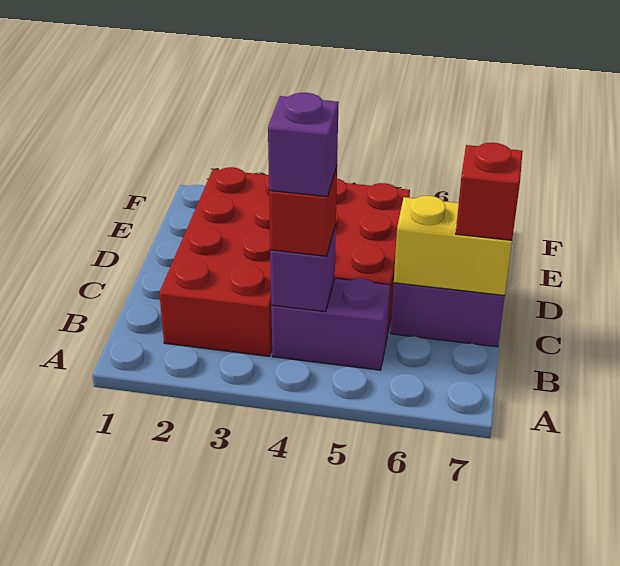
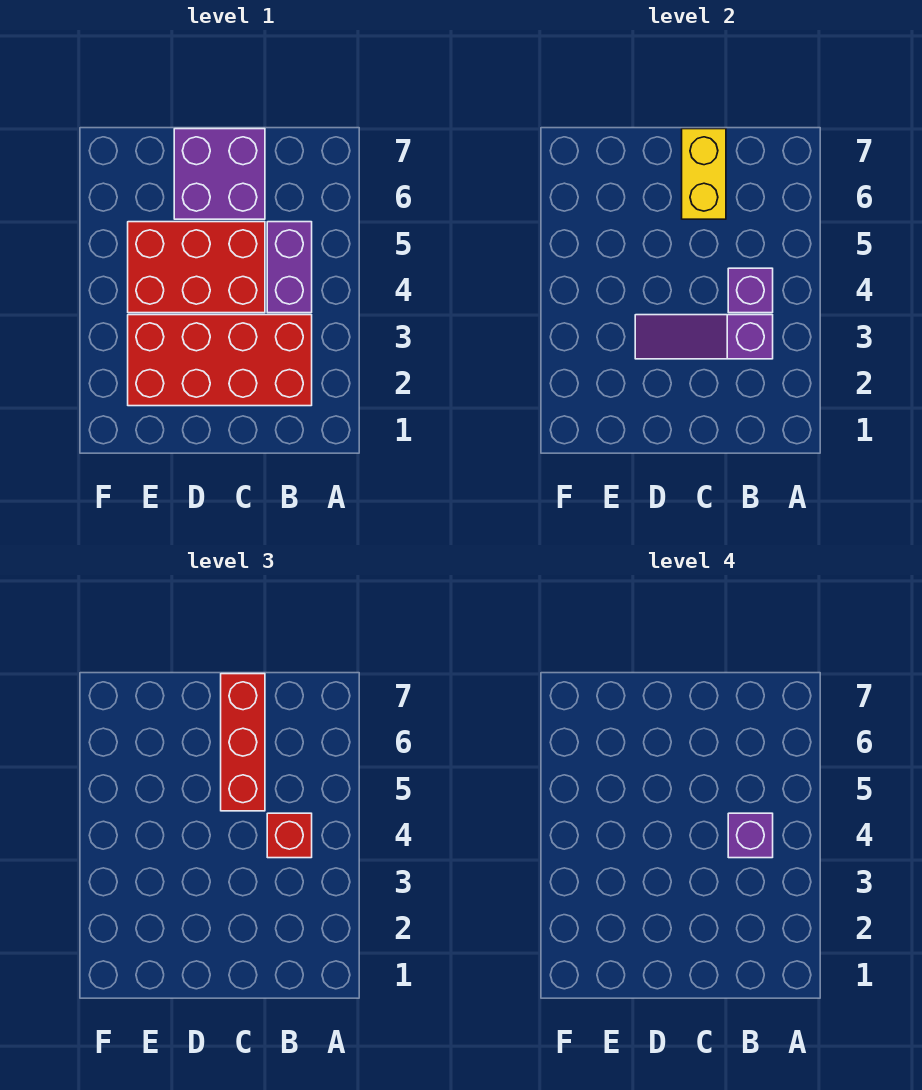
none -> purple 1x3 slope [635,315,773,359]
red 1x1 brick [456,143,523,240] -> red 1x3 brick [221,674,265,811]

